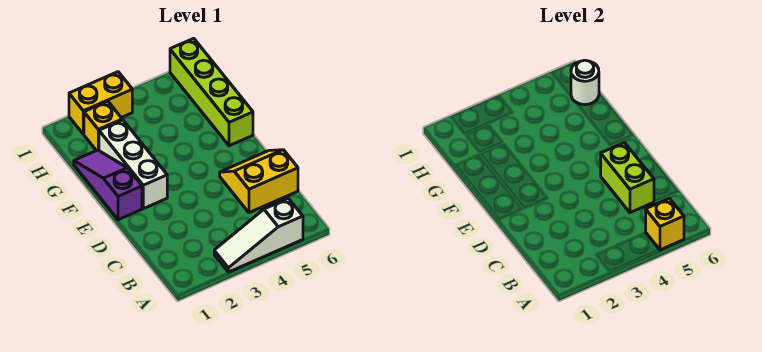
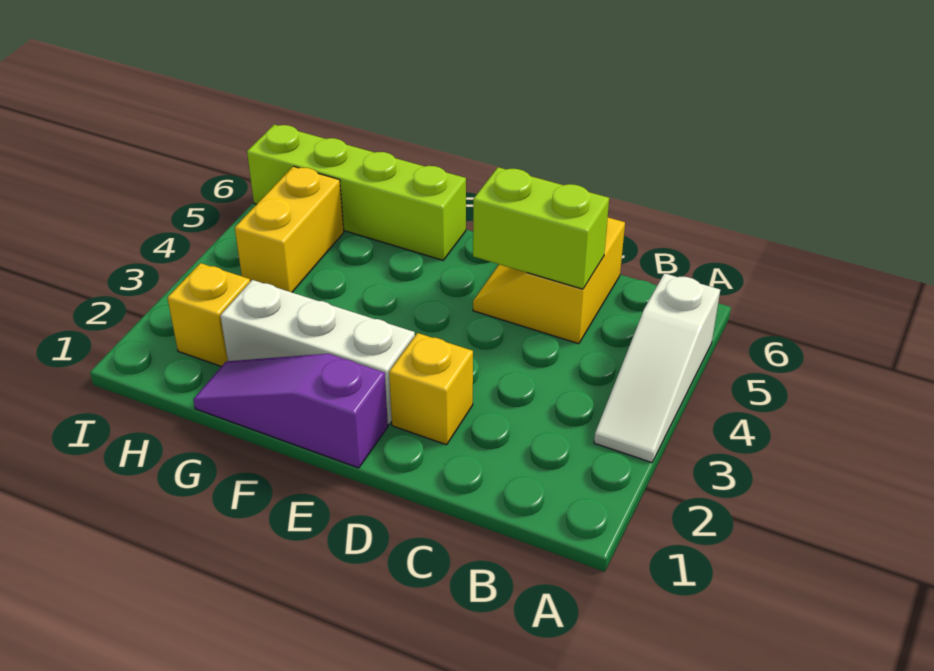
yellow 1x1 brick [646,199,684,250] -> yellow 1x1 brick moved to [389,333,473,445]
white 1x1 round brick [571,60,599,105] -> none
yellow 1x2 brick [69,72,132,134] -> yellow 1x2 brick moved to [235,166,344,292]

